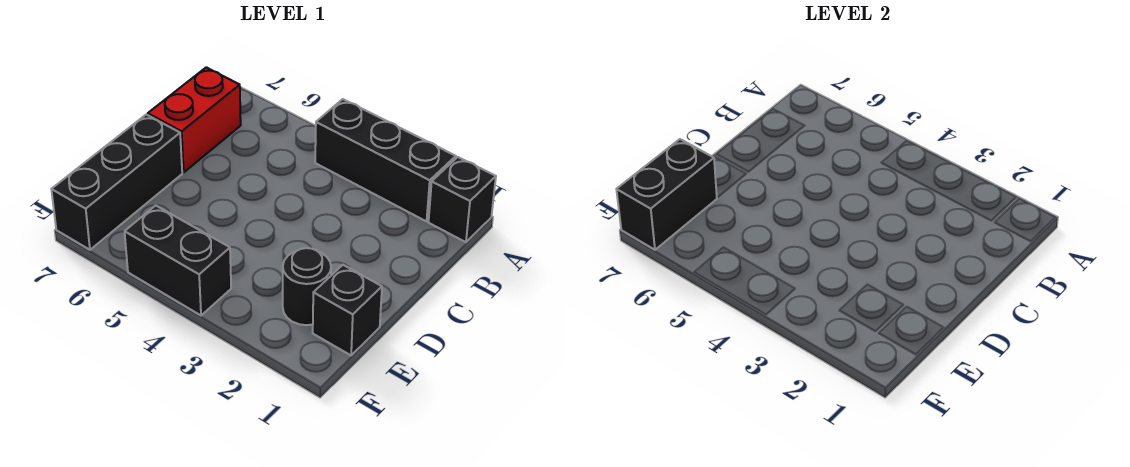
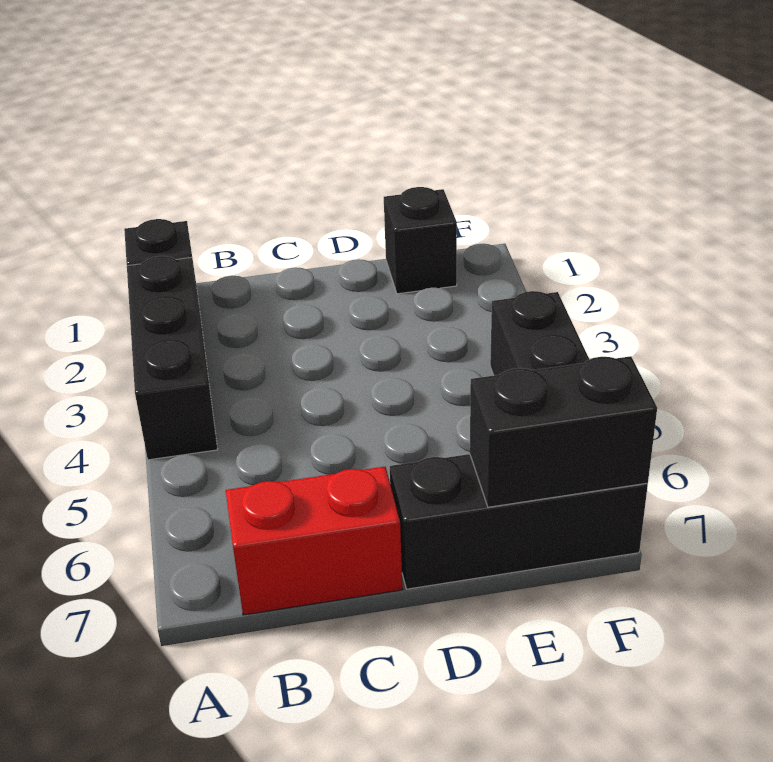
black 1x1 round brick [283,248,331,325] -> none

